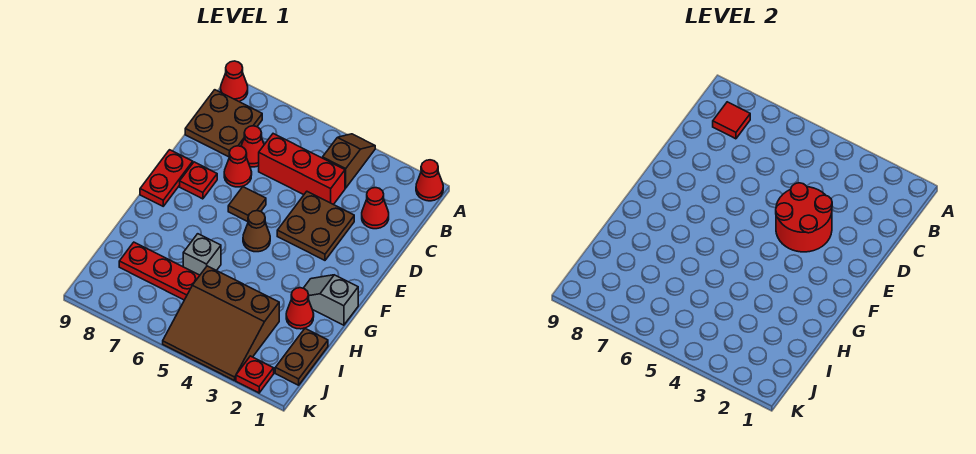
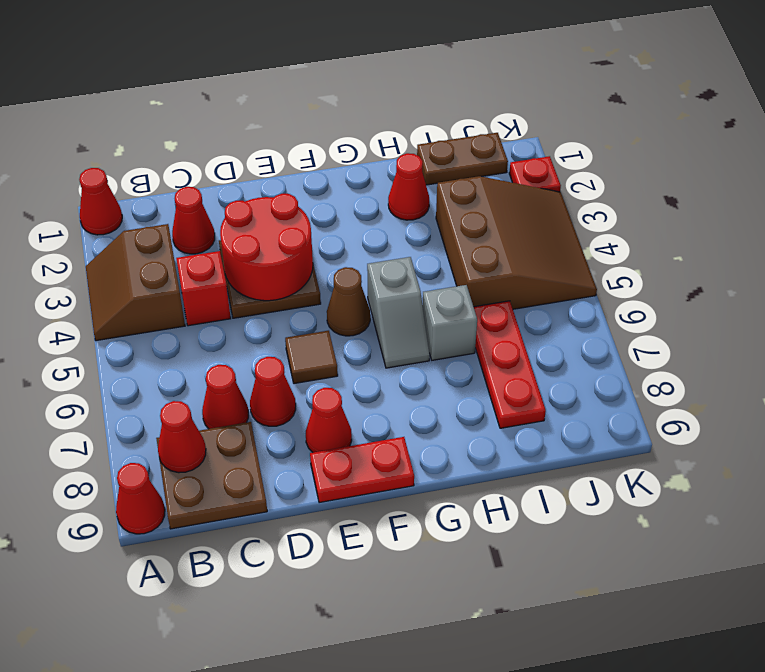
brown 1x2 slope [323,134,375,188] -> brown 2x2 slope [86,224,185,341]
red 1x1 tile [713,102,750,139] -> red 1x1 cone [158,401,206,473]
red 1x3 brick [259,134,345,205] -> red 1x1 brick [176,251,231,326]
red 1x1 plate [180,162,217,199] -> red 1x1 cone [306,388,352,452]
grey 1x2 slope [304,275,358,325] -> grey 1x2 slope moved to [367,257,430,368]

